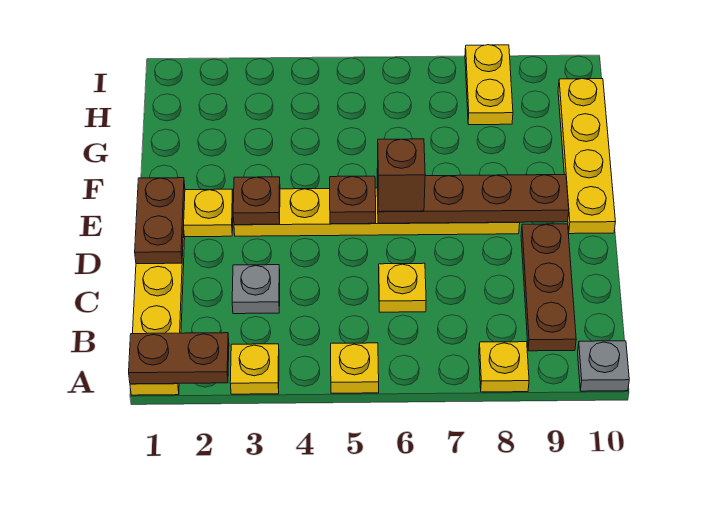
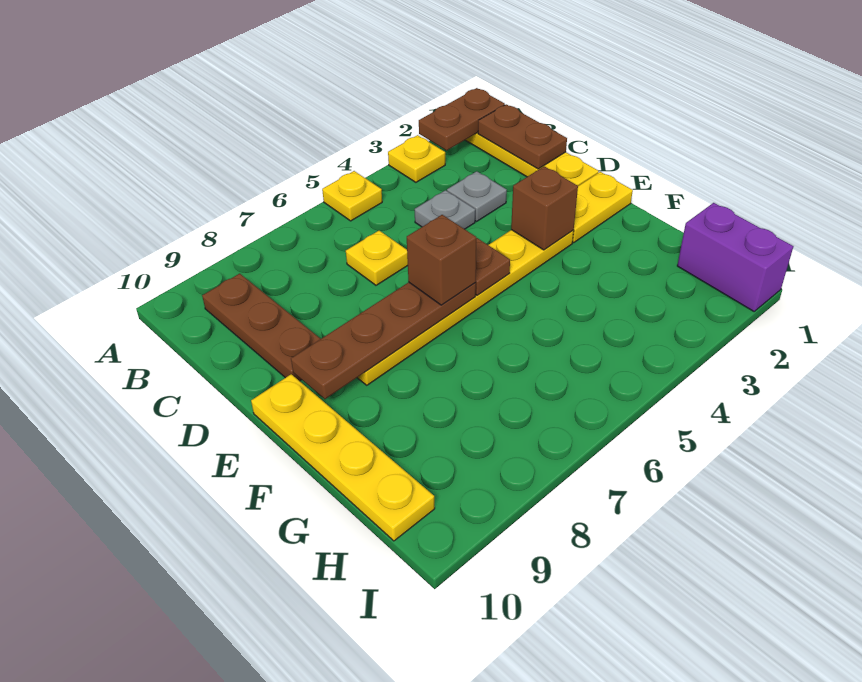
yellow 1x1 plate [479,342,529,392] -> none
grey 1x1 plate [578,341,629,391] -> grey 1x1 plate moved to [415,190,475,229]
brown 1x2 plate [135,178,185,264] -> brown 1x2 plate moved to [478,104,567,169]
brown 1x1 plate [233,177,280,225] -> brown 1x1 brick [511,166,578,250]
none -> purple 1x2 brick [677,203,793,311]
yellow 1x2 plate [465,45,513,125] -> none

